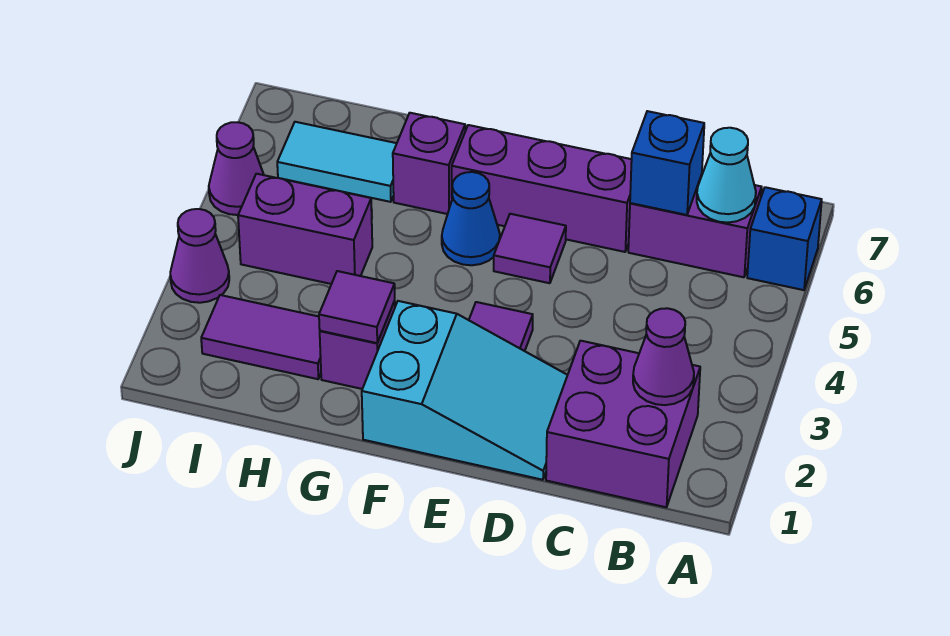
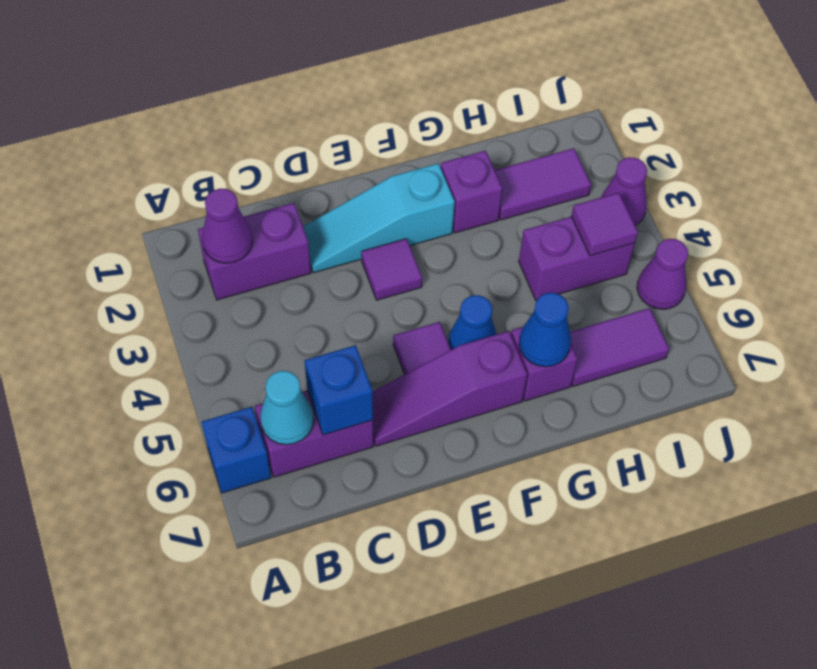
purple 2x2 brick [546,341,700,507] -> purple 1x2 brick [198,203,311,300]
cyan 2x3 slope [362,301,567,480] -> cyan 1x3 slope [303,163,455,273]
purple 1x3 brick [452,125,632,252] -> purple 1x3 slope [373,331,527,446]
purple 1x1 tile [319,271,395,343] -> purple 1x1 tile moved to [571,193,638,256]
none -> blue 1x1 cone [519,293,571,367]
cyan 1x2 tile [277,122,397,202] -> purple 1x2 tile [570,308,669,386]

